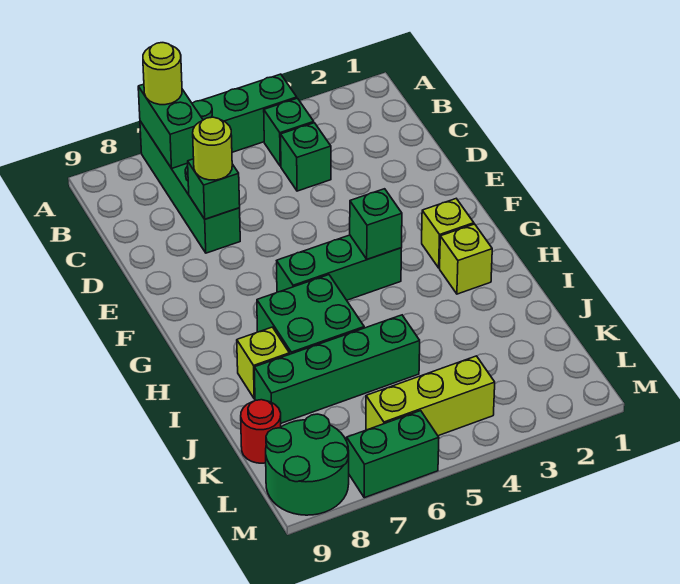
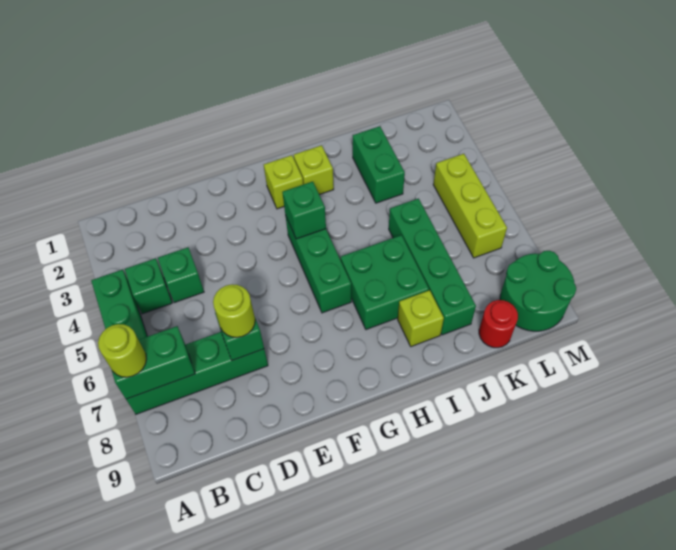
green 1x2 brick [347,411,439,498] -> green 1x2 brick moved to [353,126,405,203]

